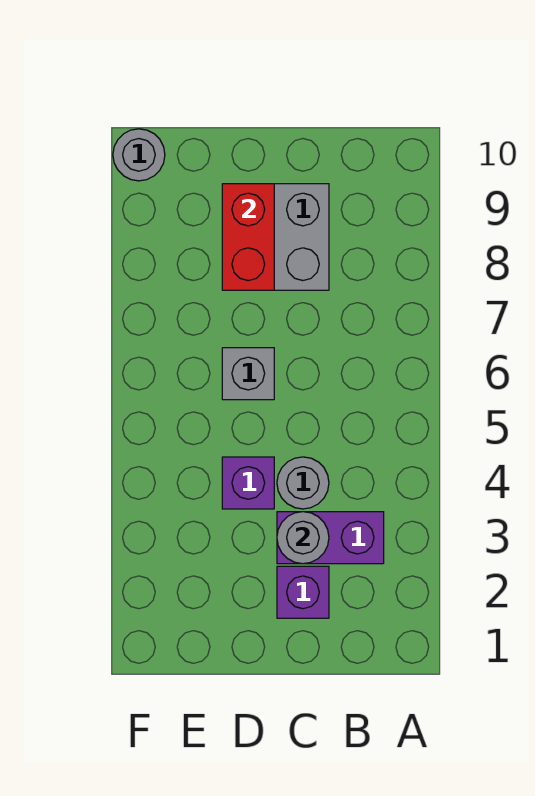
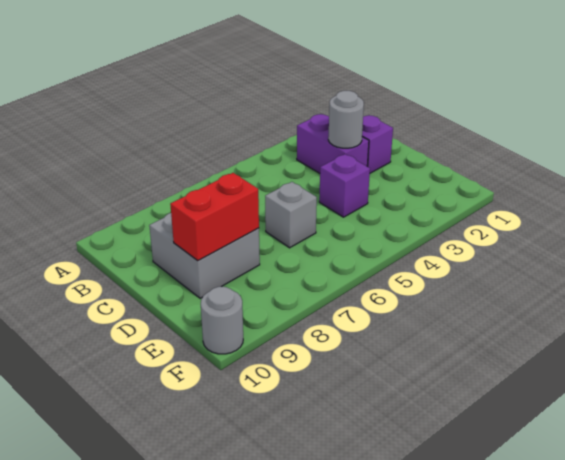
grey 1x1 round brick [277,457,329,509] -> none

